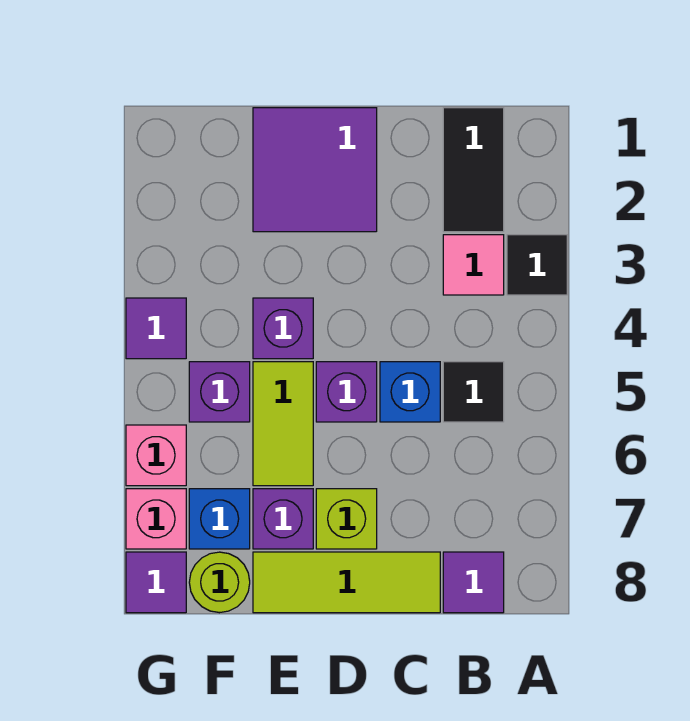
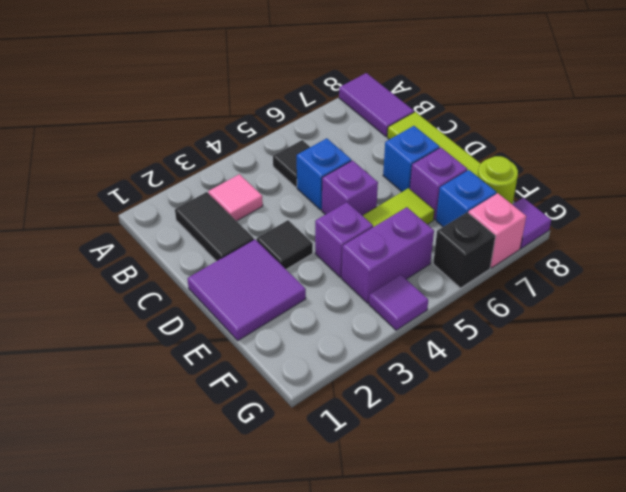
black 1x1 tile [507,235,567,295] -> black 1x1 tile moved to [257,220,313,269]
black 1x2 tile [443,108,504,232] -> black 1x2 tile turned to [175,192,254,261]
purple 1x1 tile [443,552,504,613] -> purple 1x2 tile [339,73,414,137]
lime 1x1 brick [316,489,377,549] -> blue 1x1 brick [383,126,440,192]
purple 1x1 brick [189,362,250,422] -> purple 1x2 brick [342,207,434,303]
pink 1x1 brick [126,425,186,486] -> black 1x1 brick [433,212,495,288]

